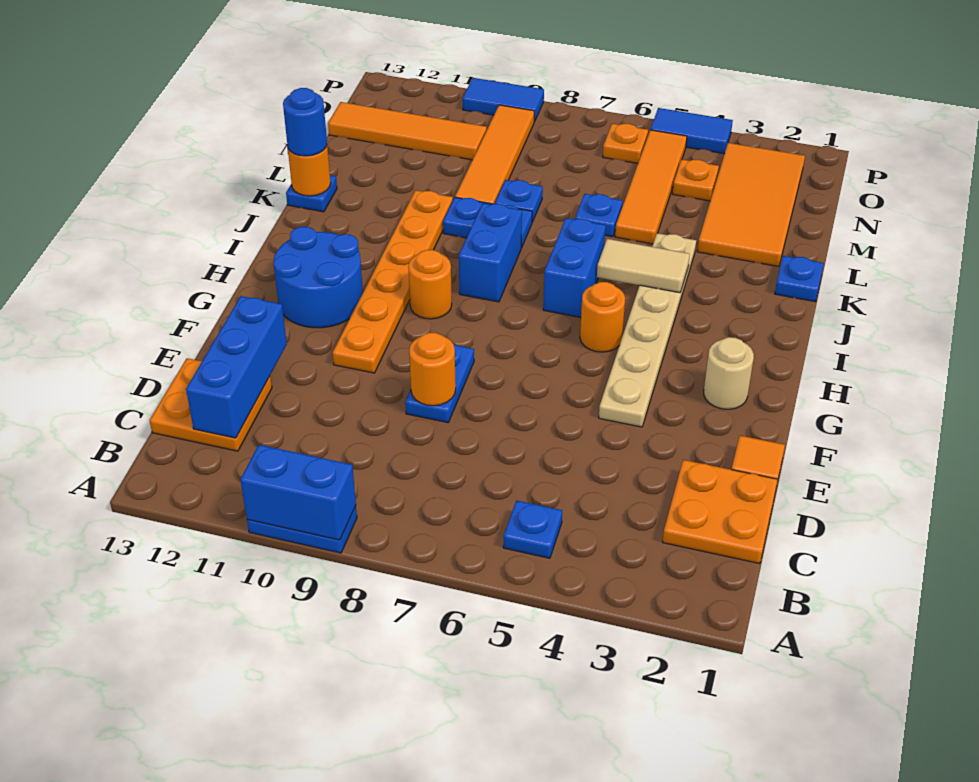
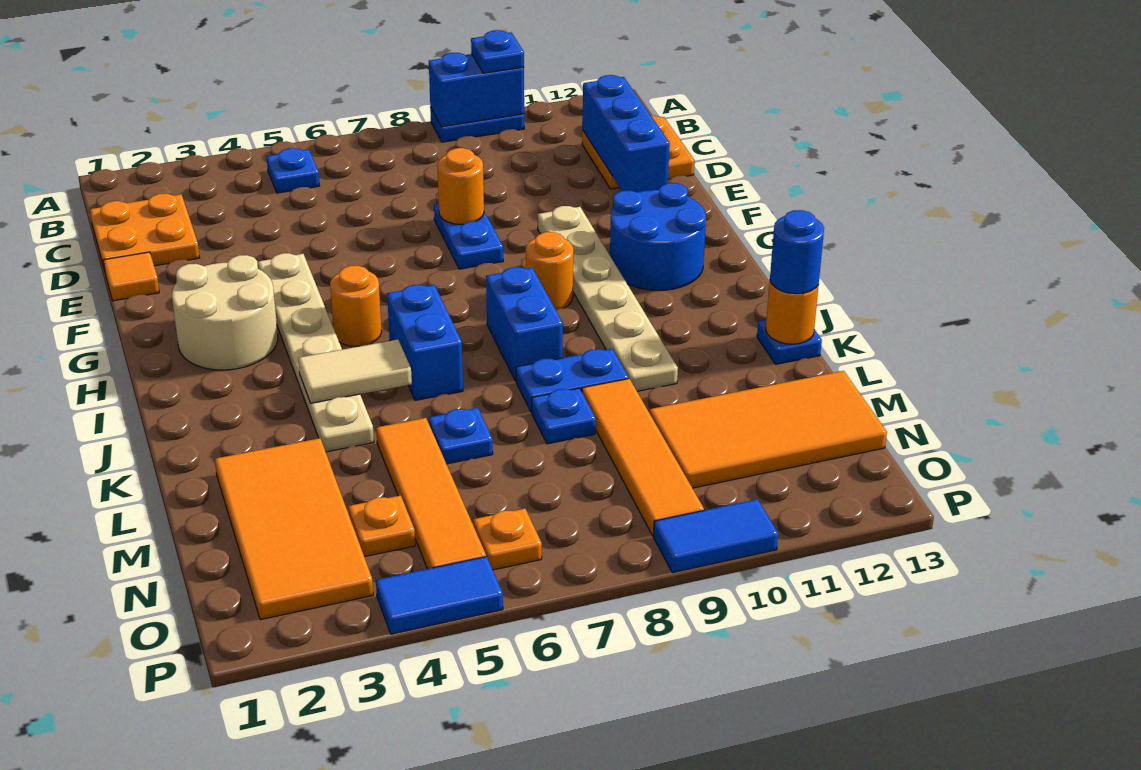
orange 1x6 plate [333,190,453,373] -> tan 1x6 plate [538,206,678,391]
tan 1x1 round brick [704,337,754,409] -> tan 2x2 round brick [172,255,278,370]
blue 1x1 plate [775,256,824,302] -> blue 1x1 plate moved to [471,30,524,73]
orange 1x4 tile [328,102,487,160] -> orange 2x4 tile [650,371,887,488]

